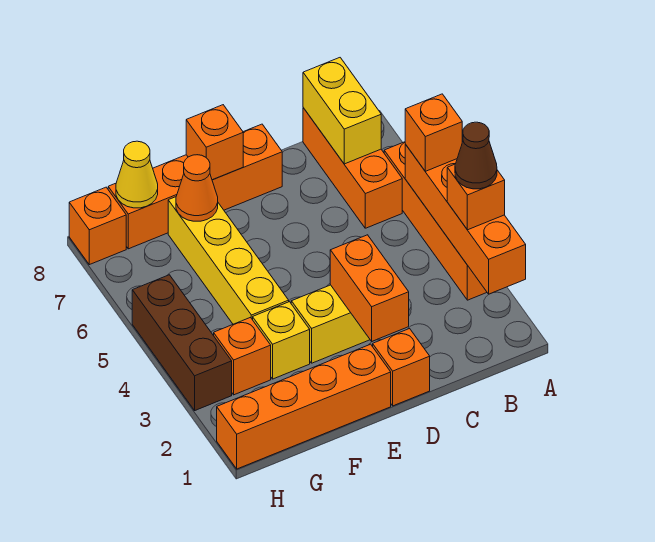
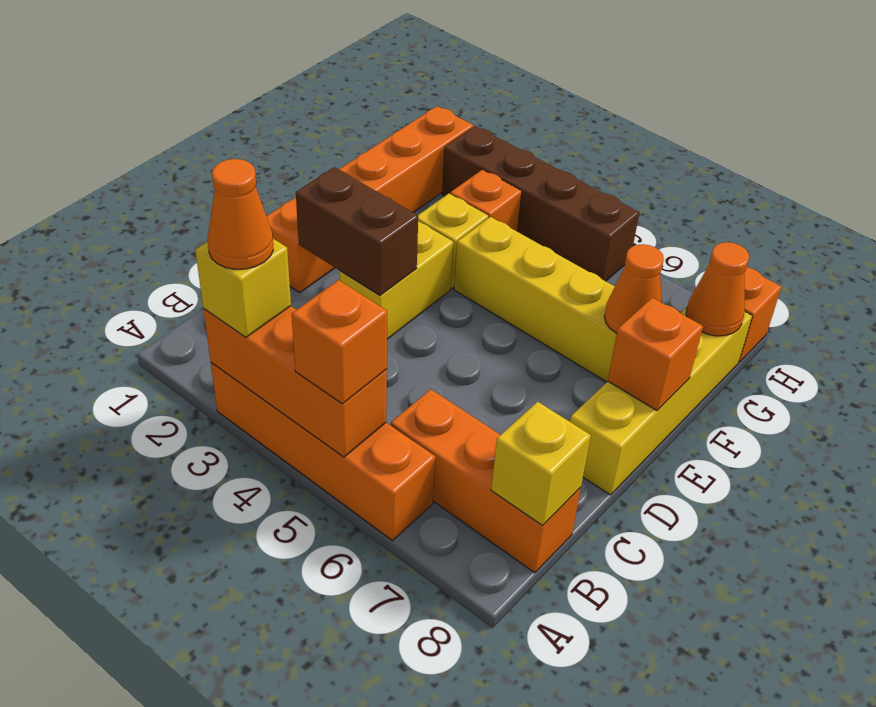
orange 1x4 brick [405,144,526,294] -> orange 1x3 brick [203,306,387,457]
orange 1x1 brick [447,164,505,230] -> yellow 1x1 brick [195,239,291,337]
brown 1x1 cone [455,122,497,189] -> orange 1x1 cone [208,159,273,269]
yellow 1x2 brick [303,58,381,164] -> yellow 1x1 brick [491,402,591,525]
orange 1x2 brick [330,235,409,341] -> brown 1x2 brick [296,167,418,295]
orange 1x4 brick [108,124,282,249] -> yellow 1x4 brick [570,307,752,495]
yellow 1x1 cone [116,141,158,208] -> orange 1x1 cone [686,242,749,336]
brown 1x3 brick [132,275,232,410] -> brown 1x4 brick [442,126,640,281]

